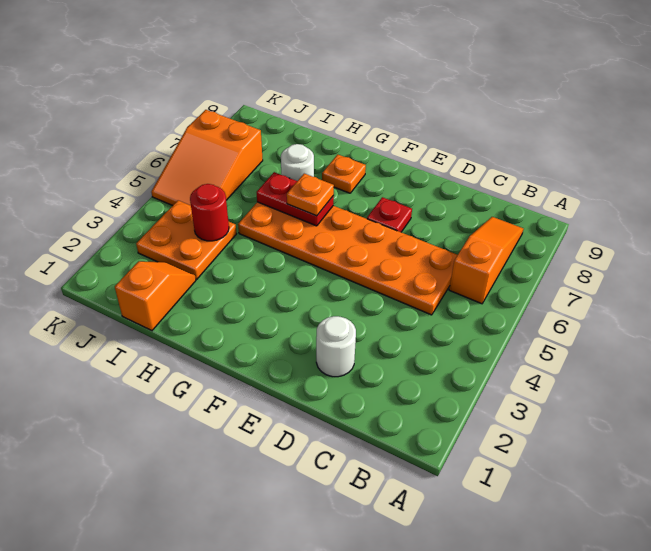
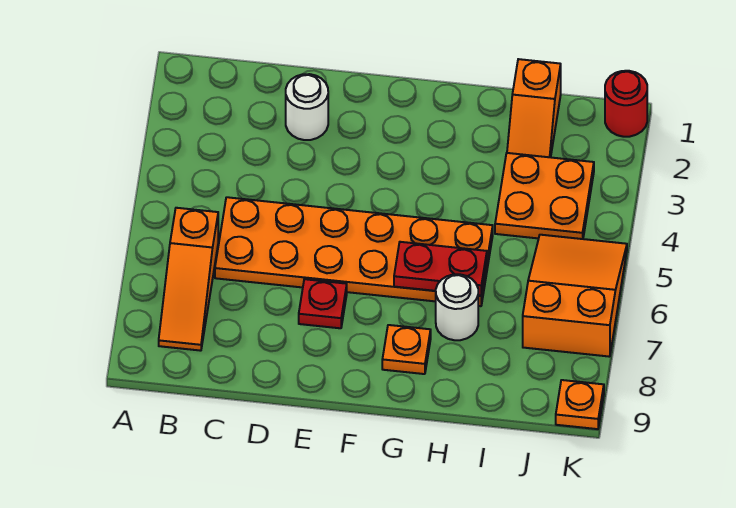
orange 1x1 plate [287,174,334,216] -> orange 1x1 plate moved to [556,380,604,429]
red 1x1 round brick [190,184,229,241] -> red 1x1 round brick moved to [605,71,647,137]

